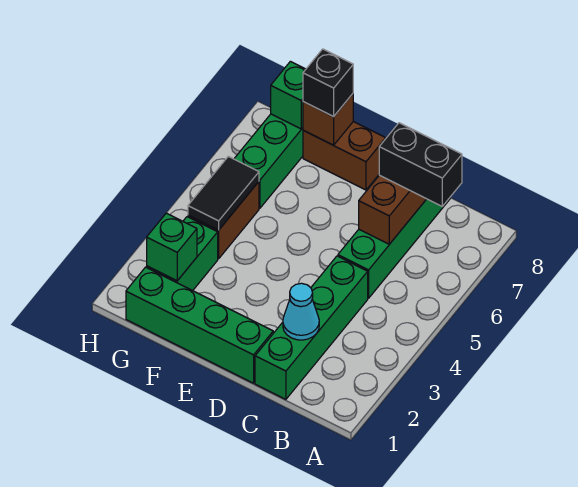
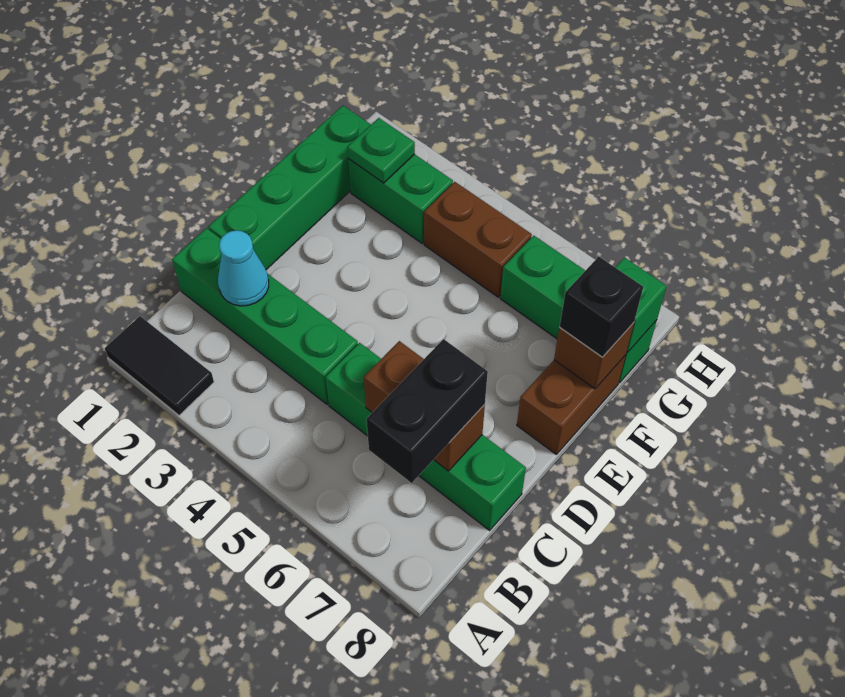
green 1x1 brick [147,213,197,281] -> green 1x1 plate [347,118,415,183]
black 1x2 tile [188,156,259,230] -> black 1x2 tile moved to [105,316,214,415]

